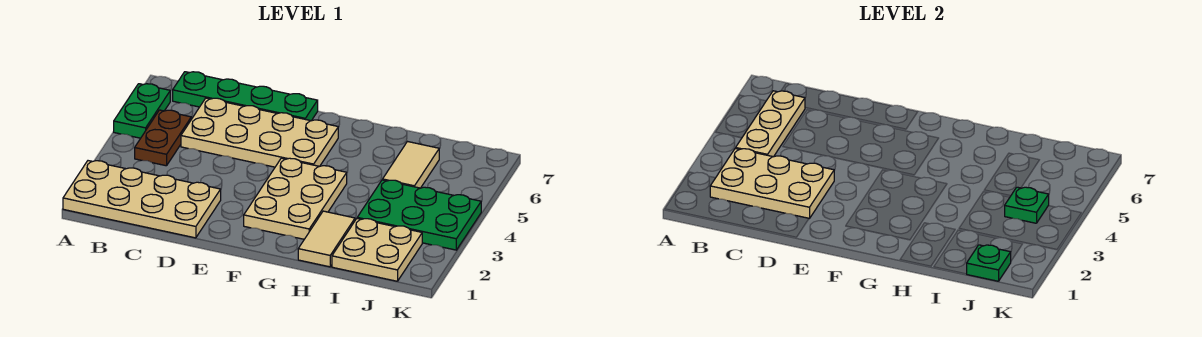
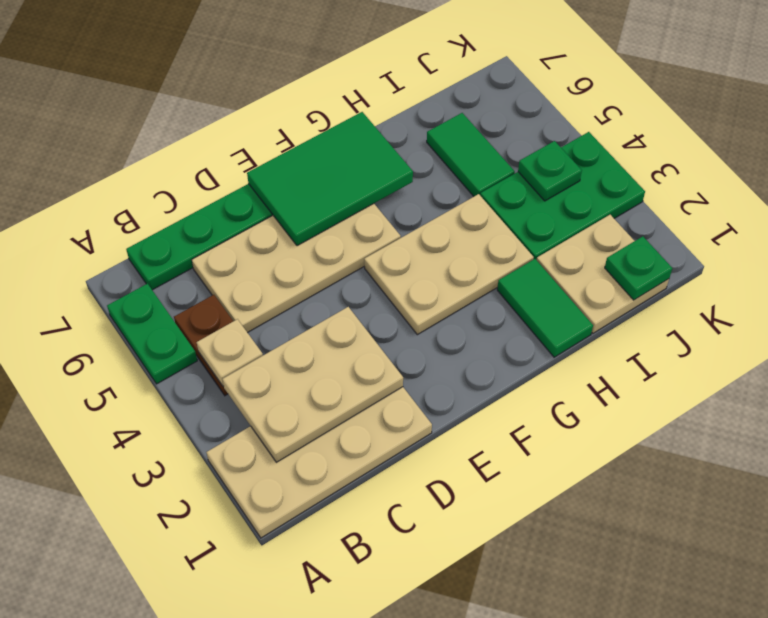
tan 1x3 plate [736,91,805,157] -> tan 1x1 plate [197,319,263,386]
none -> green 2x3 tile [247,112,413,246]
tan 2x3 plate [244,158,347,239] -> tan 2x3 plate turned to [364,194,534,335]
tan 1x2 tile [298,211,355,267] -> green 1x2 tile [497,259,593,357]
tan 1x2 tile [383,142,439,188] -> green 1x2 tile [427,113,515,196]

